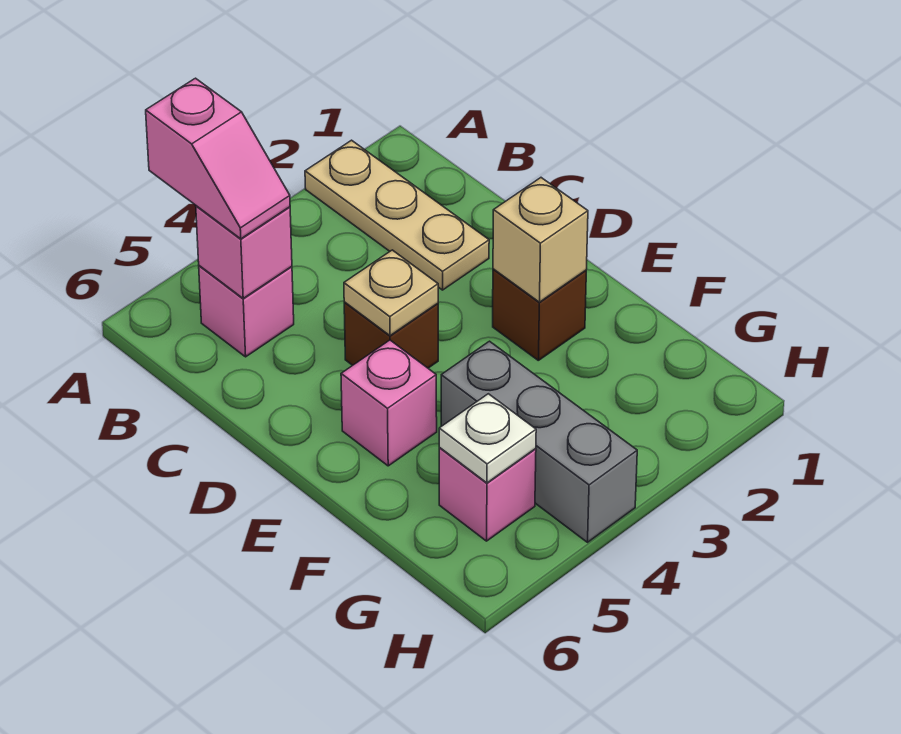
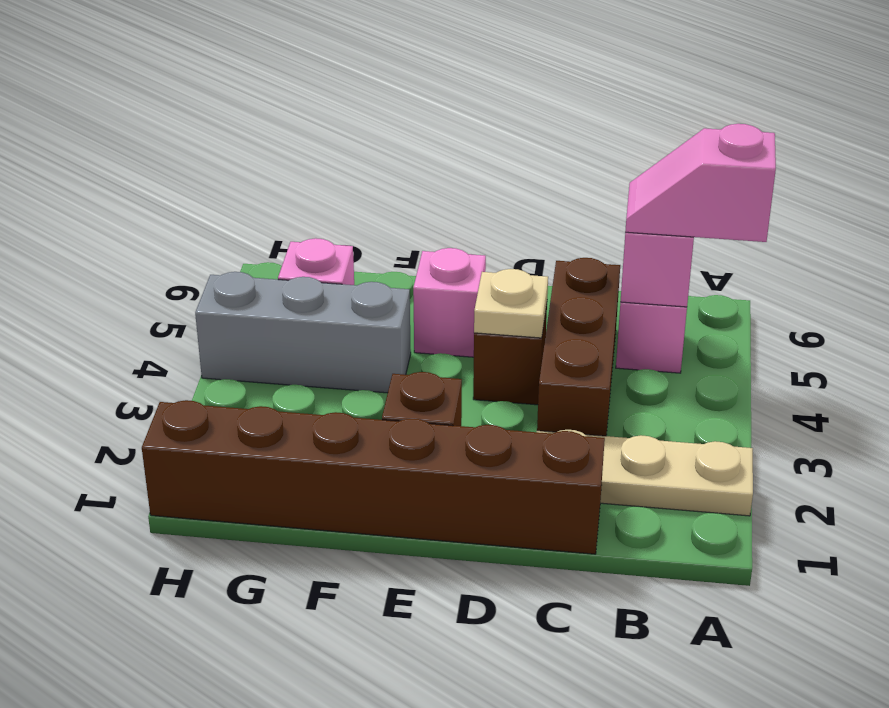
none -> brown 1x6 brick [142,400,605,554]
none -> brown 1x3 brick [537,258,620,436]
tan 1x1 brick [493,178,588,302] -> none
white 1x1 plate [439,394,536,483] -> none

